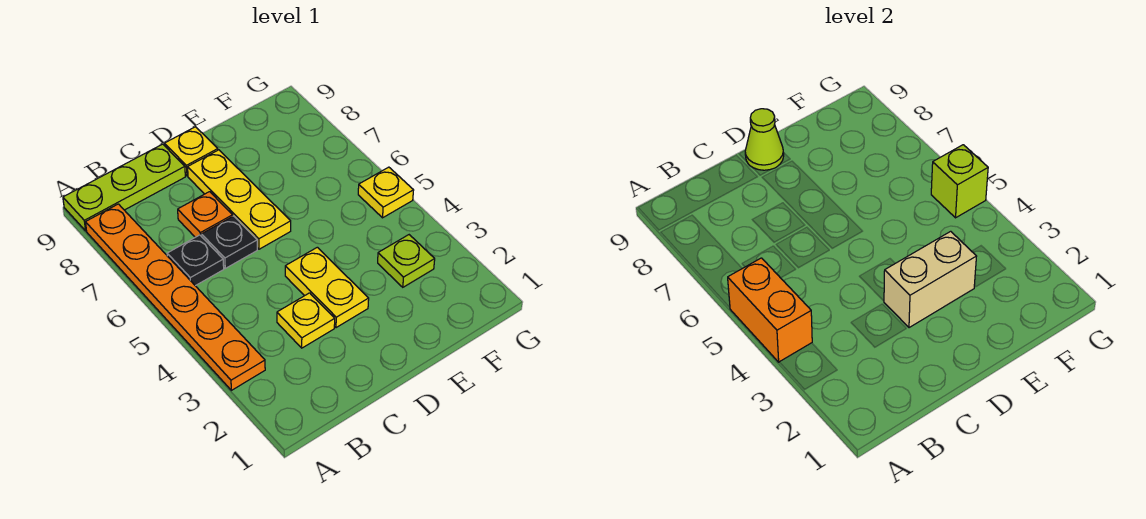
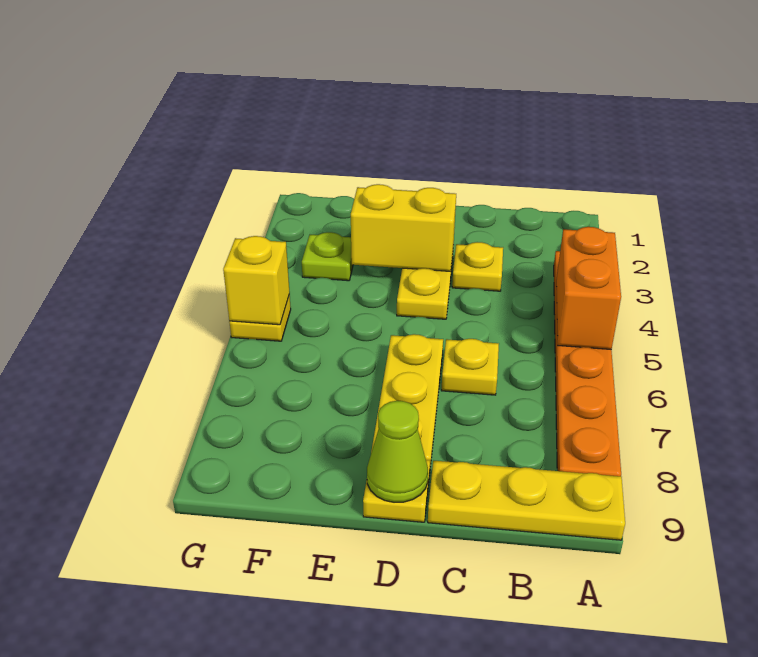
lime 1x3 plate [63,144,185,231] -> yellow 1x3 plate [428,461,625,540]
black 1x1 plate [167,235,224,286] -> none
black 1x1 plate [202,216,257,268] -> yellow 1x1 plate [441,339,499,395]
orange 1x1 plate [178,192,233,237] -> none
tan 1x2 brick [884,231,977,328] -> yellow 1x2 brick [351,184,456,271]
lime 1x1 brick [931,145,988,218] -> yellow 1x1 brick [223,236,290,325]

